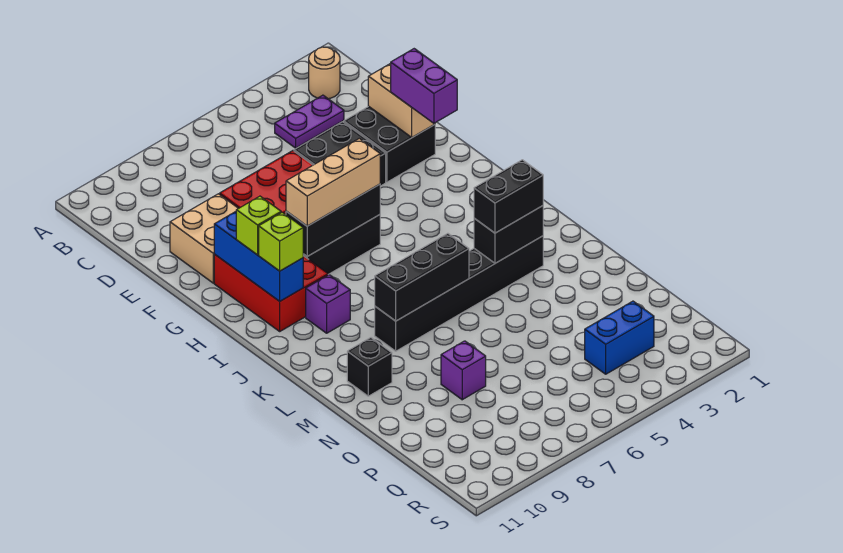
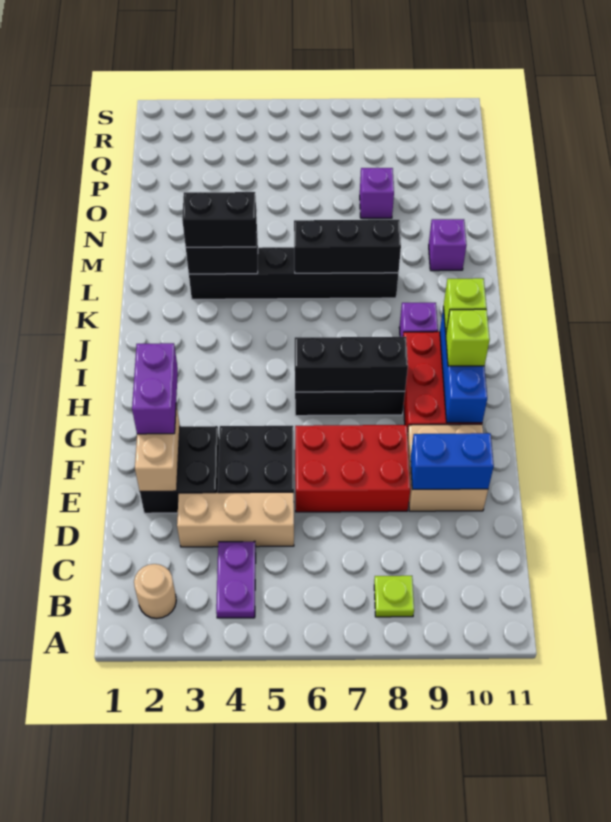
none -> lime 1x1 plate [374,576,414,617]
purple 1x2 plate [275,95,344,148] -> purple 1x2 plate turned to [216,541,256,618]
tan 1x3 brick [286,138,380,226] -> tan 1x3 brick moved to [177,492,294,547]
black 1x1 brick [347,338,392,396] -> purple 1x1 brick [429,219,467,271]
blue 1x2 brick [585,301,654,374] -> blue 1x2 brick moved to [411,433,494,490]

